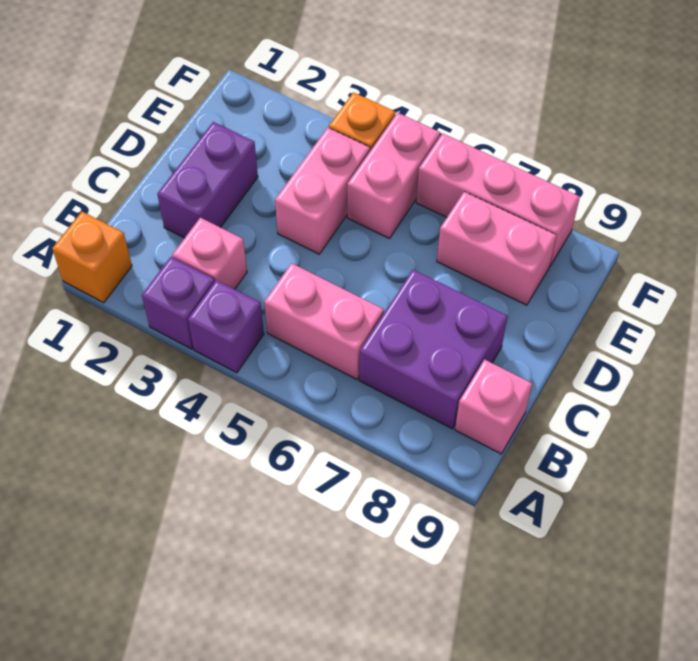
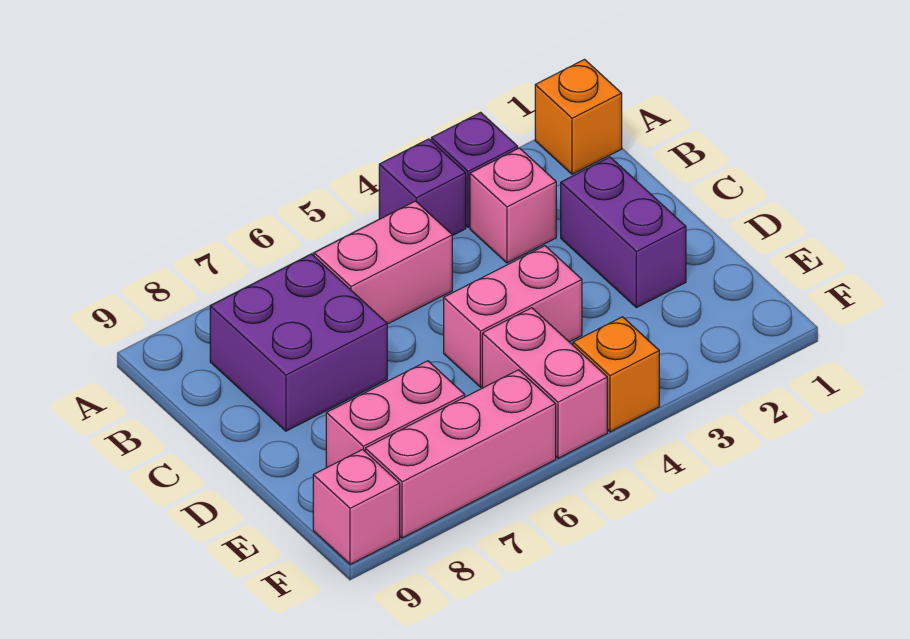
pink 1x1 brick [455,360,532,454] -> pink 1x1 brick moved to [313,449,400,564]
pink 1x2 brick [275,128,370,254] -> pink 1x2 brick turned to [444,246,582,387]

